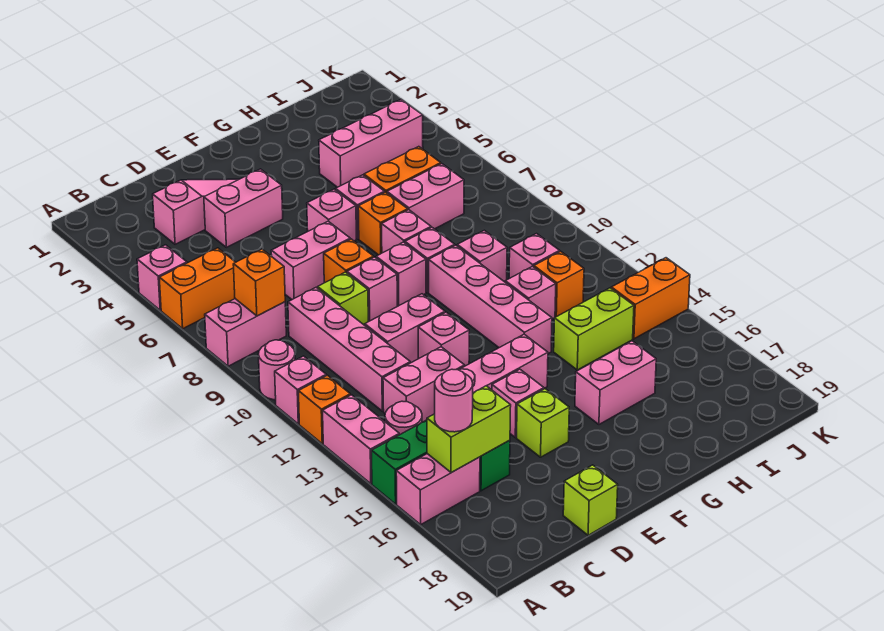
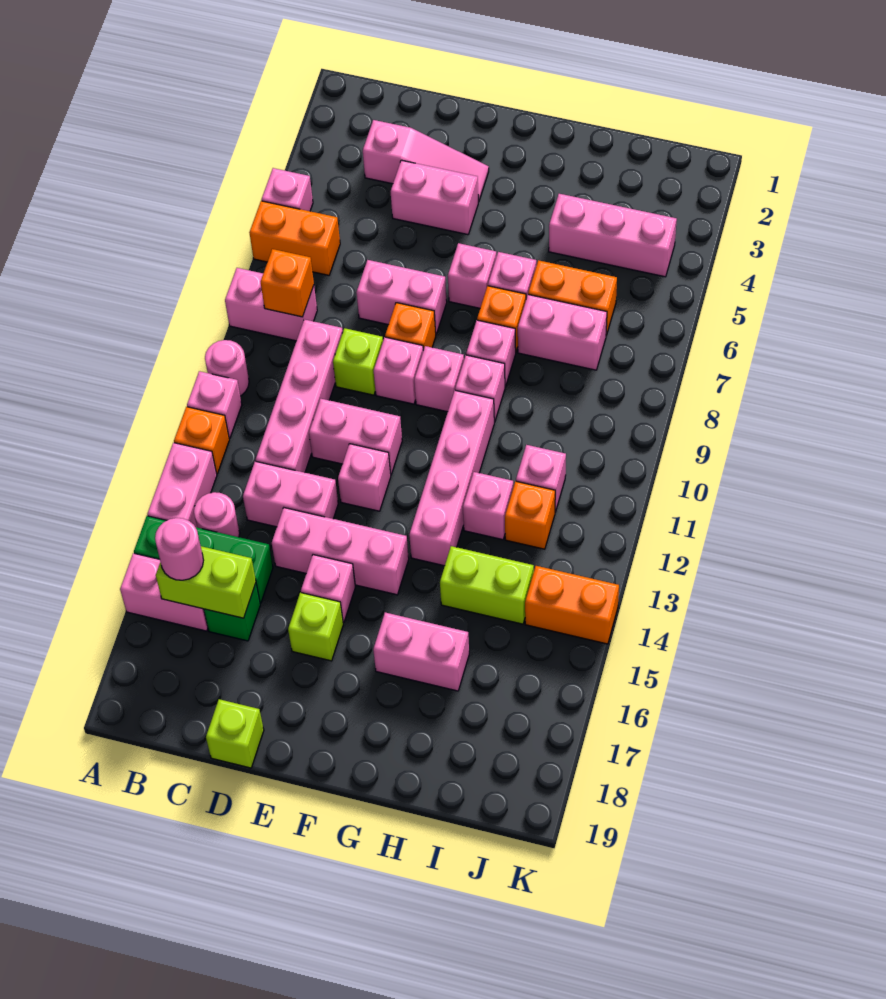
pink 1x1 brick [457,230,507,282] -> none

